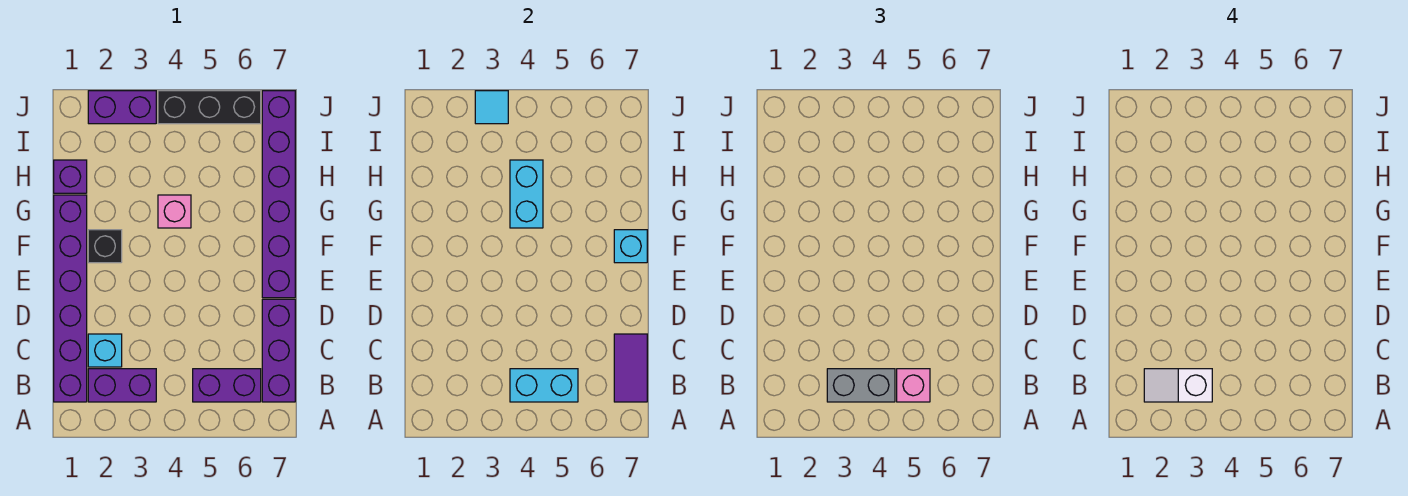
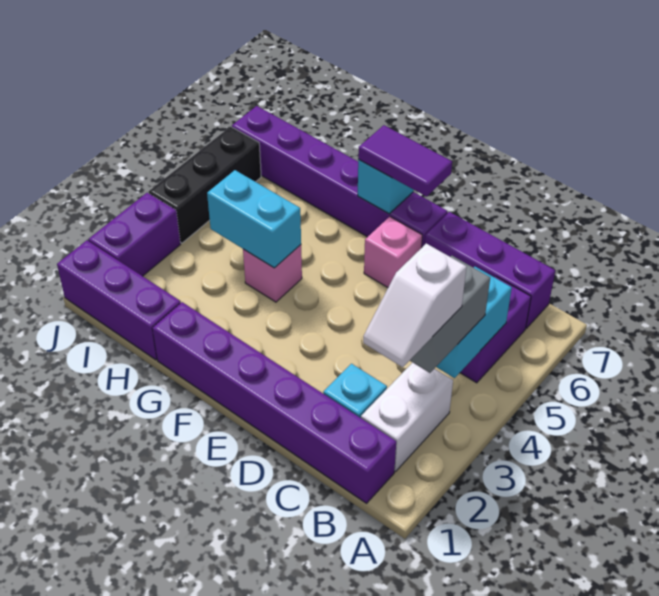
purple 1x2 brick [88,369,156,402] -> white 1x2 brick [361,362,453,472]
pink 1x1 brick [897,369,930,402] -> pink 1x1 brick moved to [364,217,422,287]
purple 1x2 tile [614,334,647,402] -> purple 1x2 tile moved to [358,125,452,196]
black 1x1 brick [88,230,122,263] -> none
purple 1x1 brick [54,160,87,193] -> purple 1x3 brick [57,240,181,360]
cyan 1x1 tile [475,91,508,124] -> none

